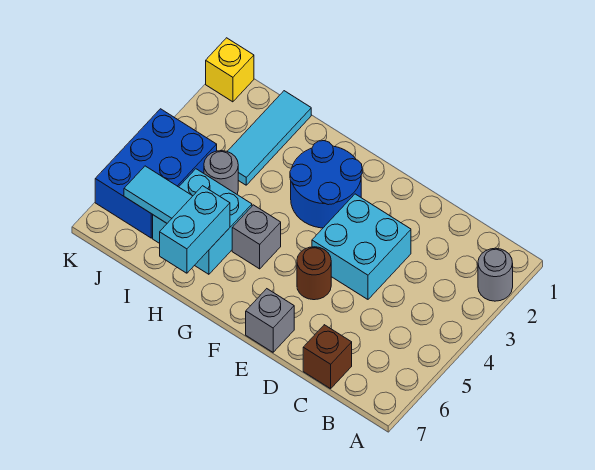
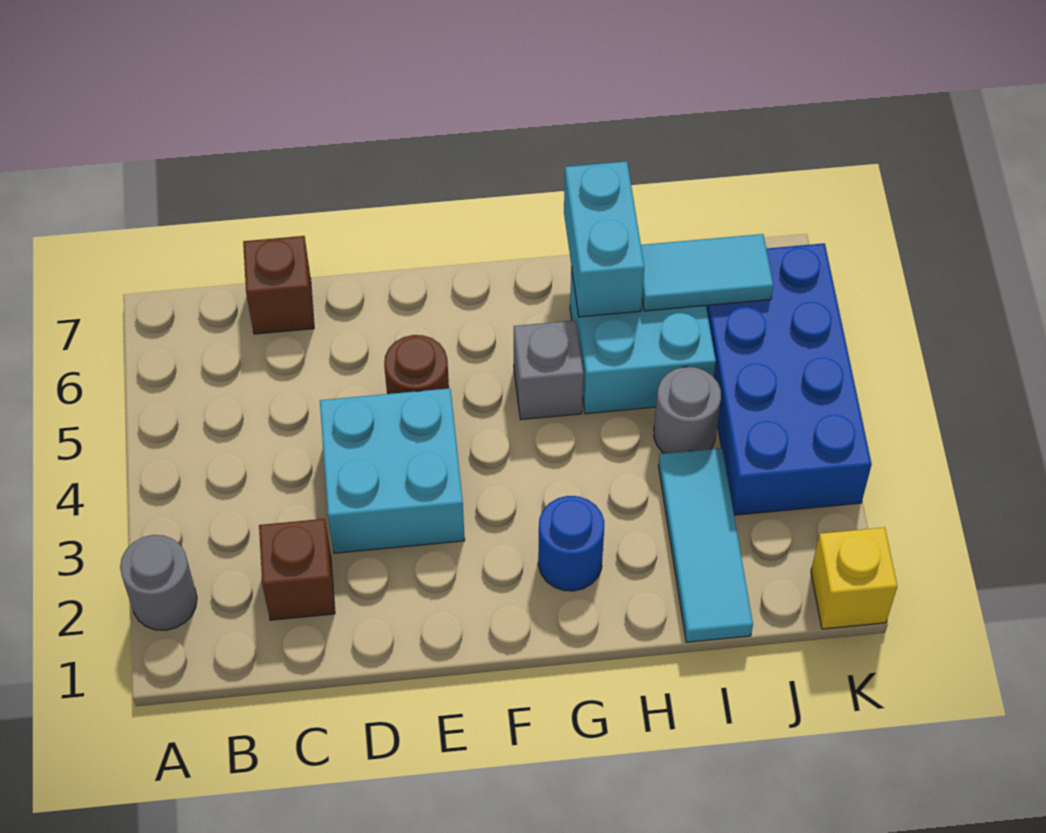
none -> brown 1x1 brick [259,519,335,620]
grey 1x1 brick [246,289,294,352] -> none
blue 2x2 round brick [290,141,362,228] -> blue 1x1 round brick [538,496,604,591]
blue 2x3 brick [95,109,217,238] -> blue 2x4 brick [706,243,872,515]

